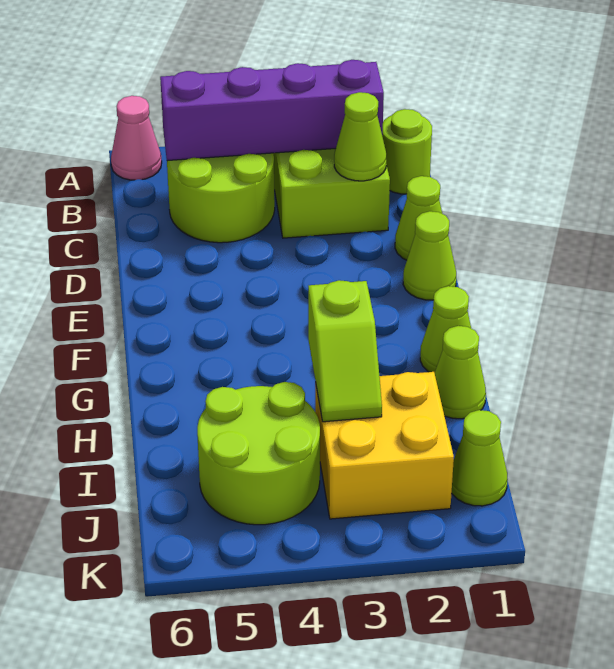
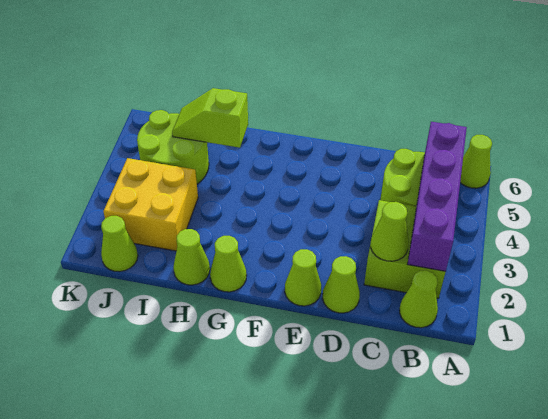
pink 1x1 cone [111,96,162,180] -> lime 1x1 cone [460,135,492,188]
lime 1x1 round brick [382,109,432,194] -> lime 1x1 cone [400,270,438,328]
lime 1x2 slope [308,280,382,422] -> lime 1x2 slope moved to [172,88,248,148]

